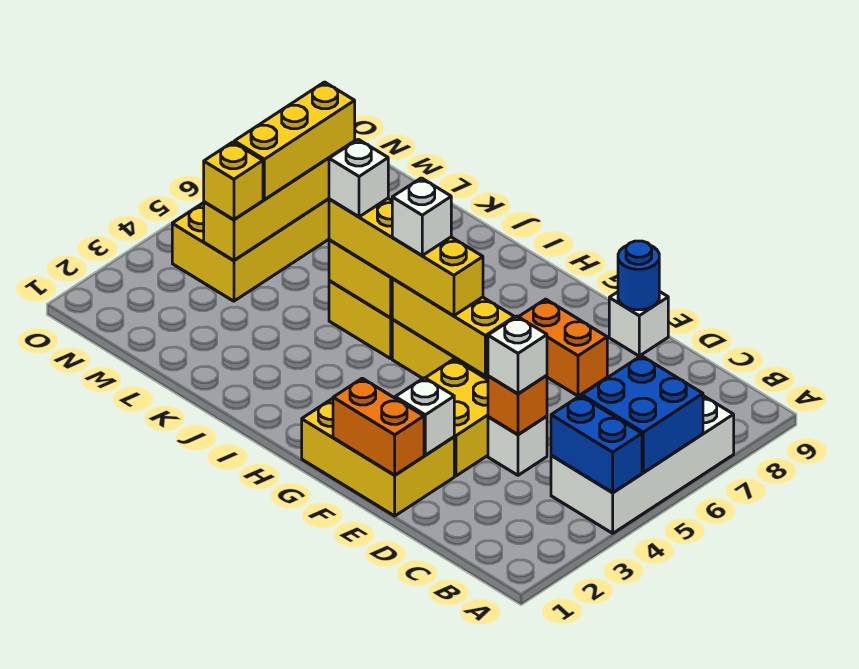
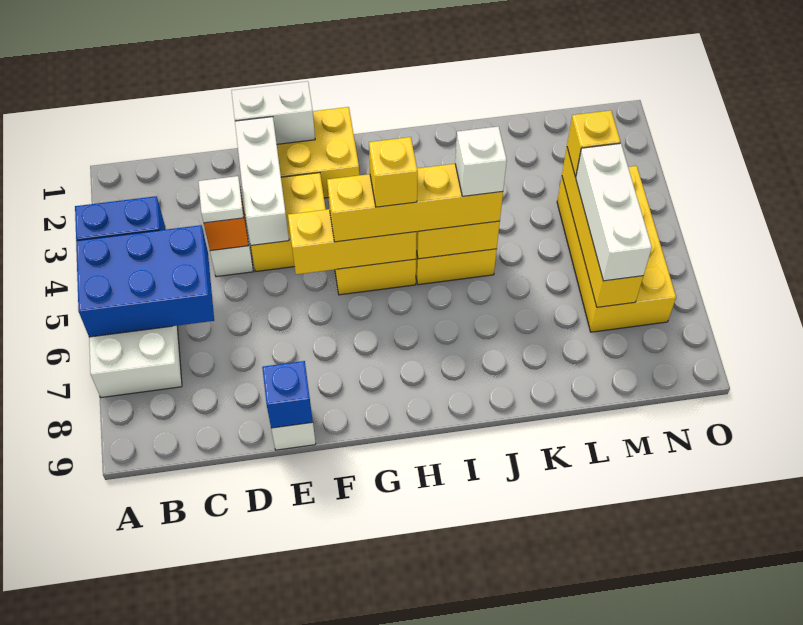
blue 2x2 brick [582,356,703,473] -> blue 2x3 brick [76,225,214,337]
white 1x1 brick [488,316,547,394] -> white 1x1 plate [198,176,244,223]
orange 1x2 brick [333,378,424,475] -> white 1x2 brick [231,81,315,144]
white 1x1 brick [395,378,454,455] -> white 1x3 brick [235,117,289,245]
orange 1x2 brick [519,299,607,396] -> none
blue 1x1 round brick [618,241,659,310] -> blue 1x1 brick [262,361,313,428]
white 1x1 brick [392,178,451,255] -> yellow 1x1 brick [369,137,418,207]
yellow 1x3 brick [234,82,355,200] -> white 1x3 brick [576,143,652,281]

